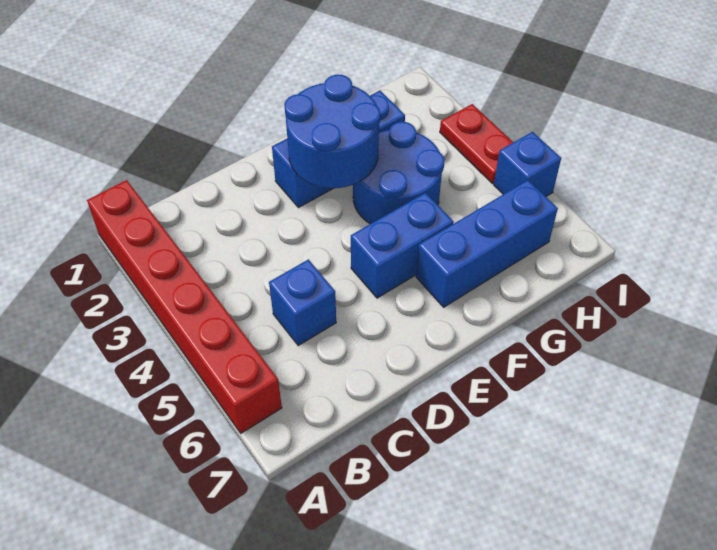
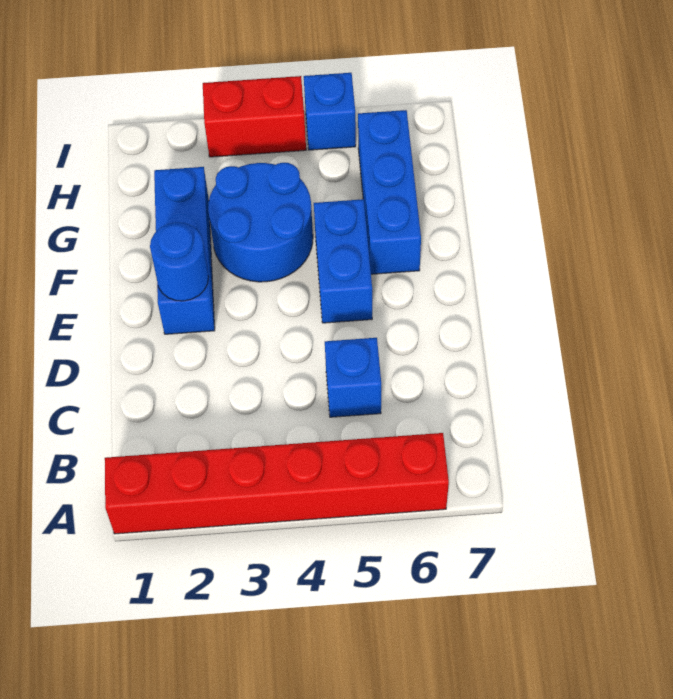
blue 2x2 round brick [284,75,380,188] -> blue 1x1 round brick [150,223,209,301]
red 1x2 plate [440,104,513,184] -> red 1x2 brick [203,76,306,157]

